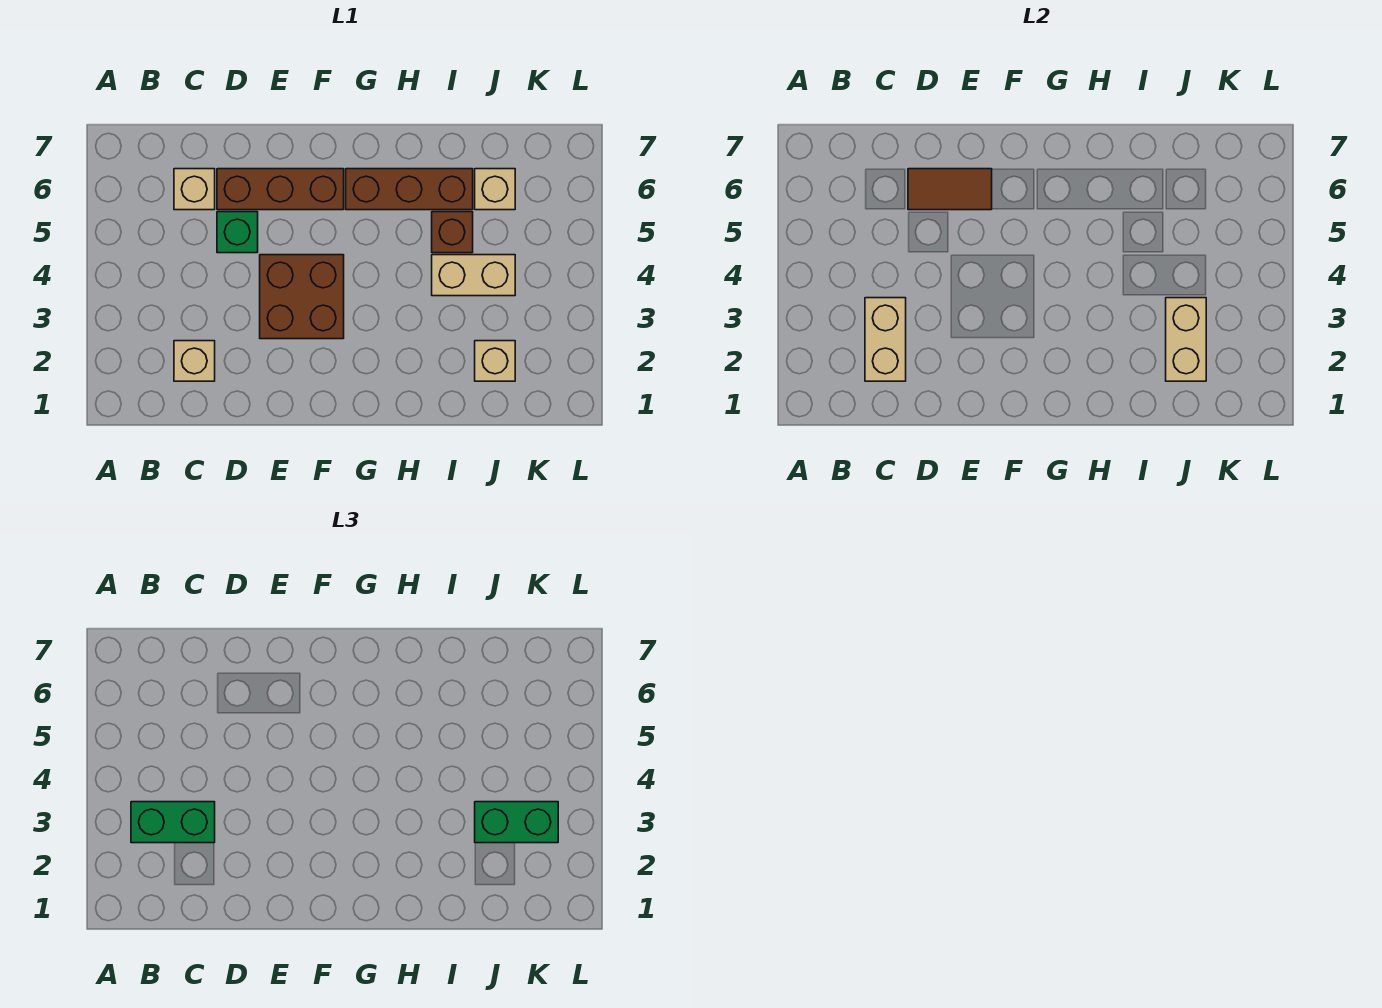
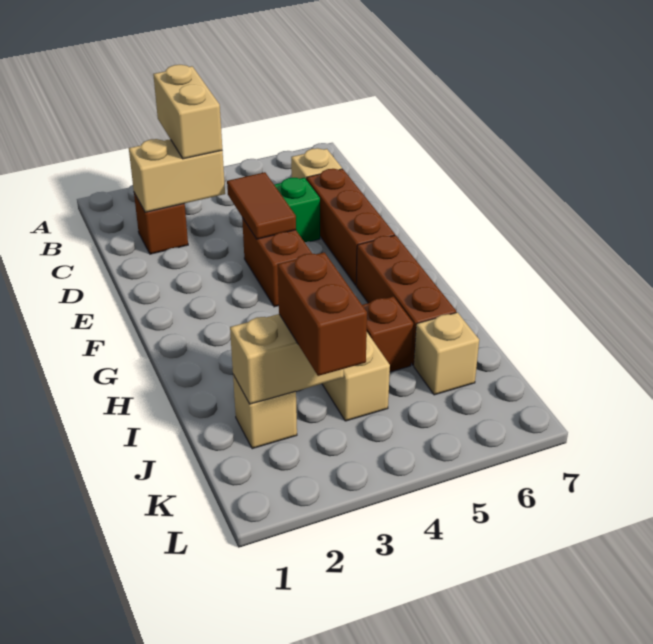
green 1x2 brick [131,802,215,843] -> tan 1x2 brick [153,65,222,159]
tan 1x1 brick [174,341,215,381] -> brown 1x1 brick [134,193,188,254]
brown 1x2 tile [908,169,992,210] -> brown 1x2 tile moved to [227,172,296,239]
brown 2x2 brick [260,255,344,339] -> brown 1x2 brick [242,218,312,307]
green 1x2 brick [475,802,558,843] -> brown 1x2 brick [278,252,367,376]

